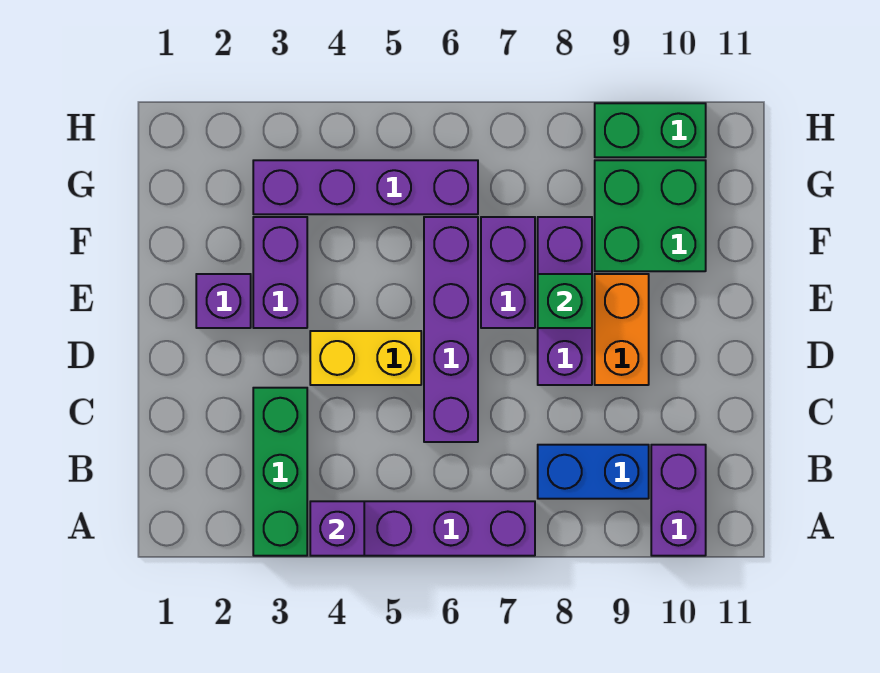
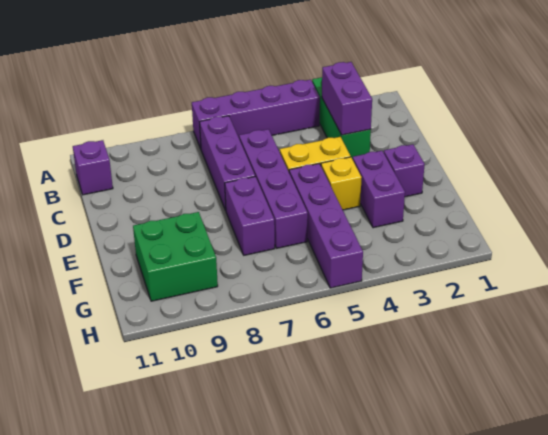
purple 1x1 brick [310,501,364,556] -> purple 1x1 brick moved to [73,140,113,195]
purple 1x2 brick [651,445,706,556] -> purple 1x2 brick moved to [322,62,372,135]
blue 1x2 brick [538,445,649,499] -> none
purple 1x3 brick [538,217,592,385] -> purple 1x3 brick moved to [200,116,255,210]
orange 1x2 brick [595,274,649,385] -> none
none -> yellow 1x1 brick [321,157,362,210]
green 1x1 brick [538,274,592,328] -> none
purple 1x4 brick [253,160,478,214] -> purple 1x4 brick turned to [289,163,363,288]
green 1x2 brick [595,103,706,157] -> none

